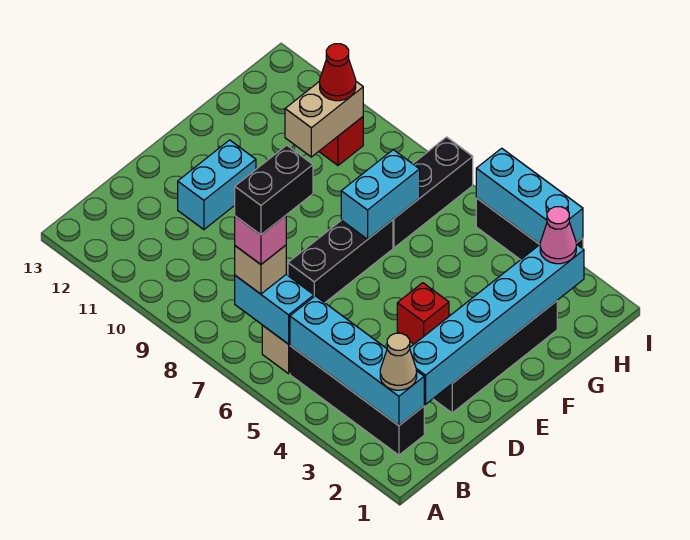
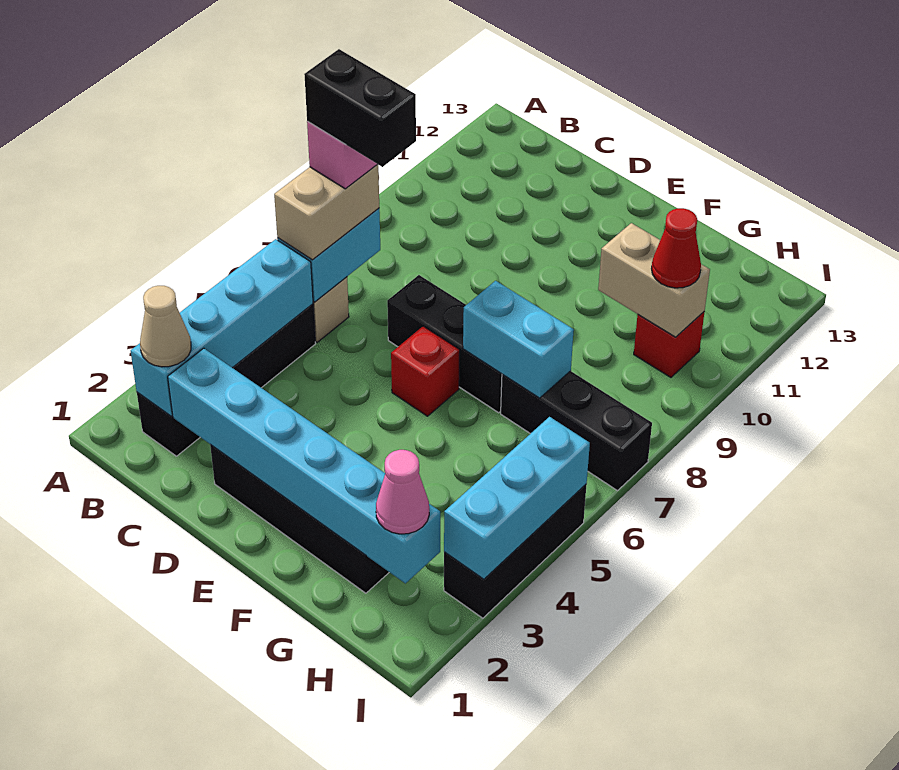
tan 1x1 brick [235,245,286,294] -> tan 1x2 brick [274,164,379,260]
cyan 1x2 brick [178,140,256,230] -> none
red 1x1 brick [397,283,449,344] -> red 1x1 brick moved to [391,326,460,416]

